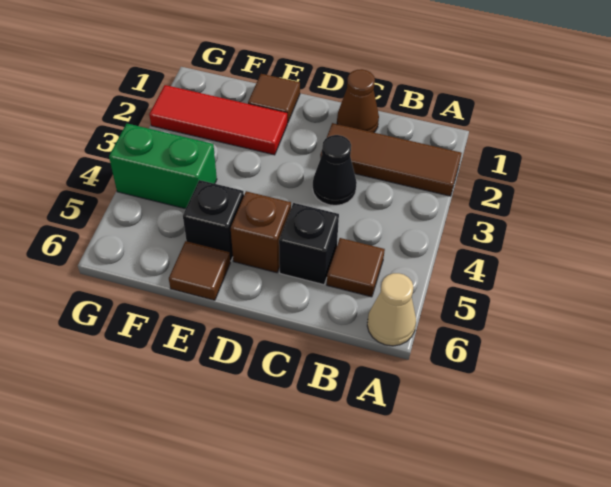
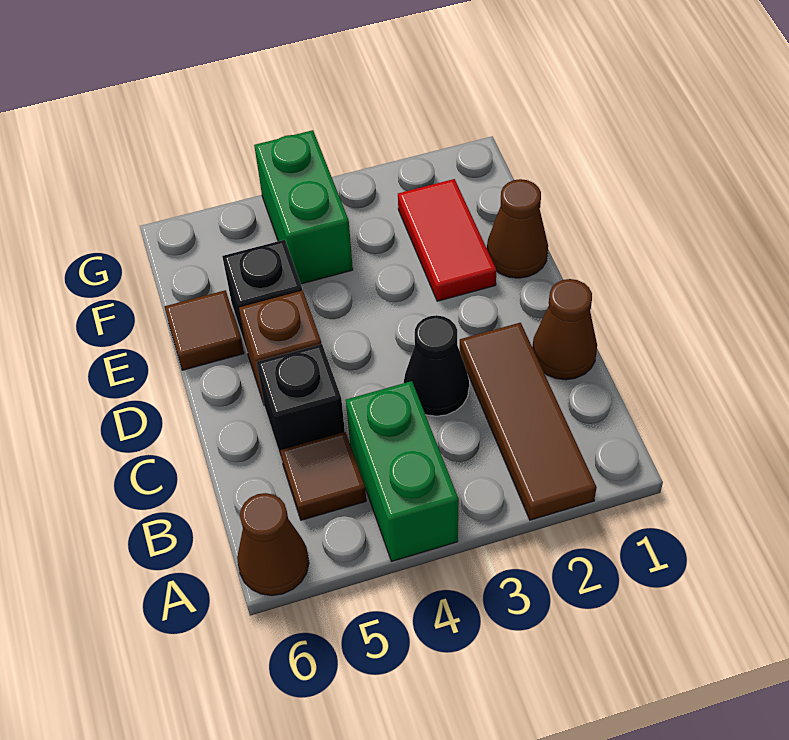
none -> green 1x2 brick [346,381,459,561]
tan 1x1 cone [367,273,416,346] -> brown 1x1 cone [237,493,309,595]
brown 1x1 tile [248,74,300,123] -> brown 1x1 cone [487,179,548,278]
red 1x3 tile [149,85,287,155] -> red 1x2 tile [398,179,497,301]

